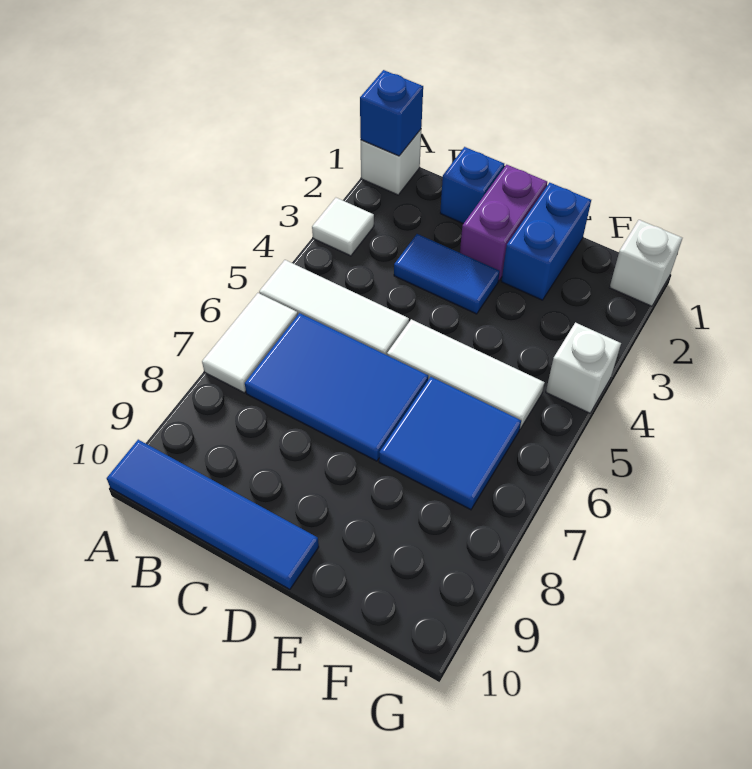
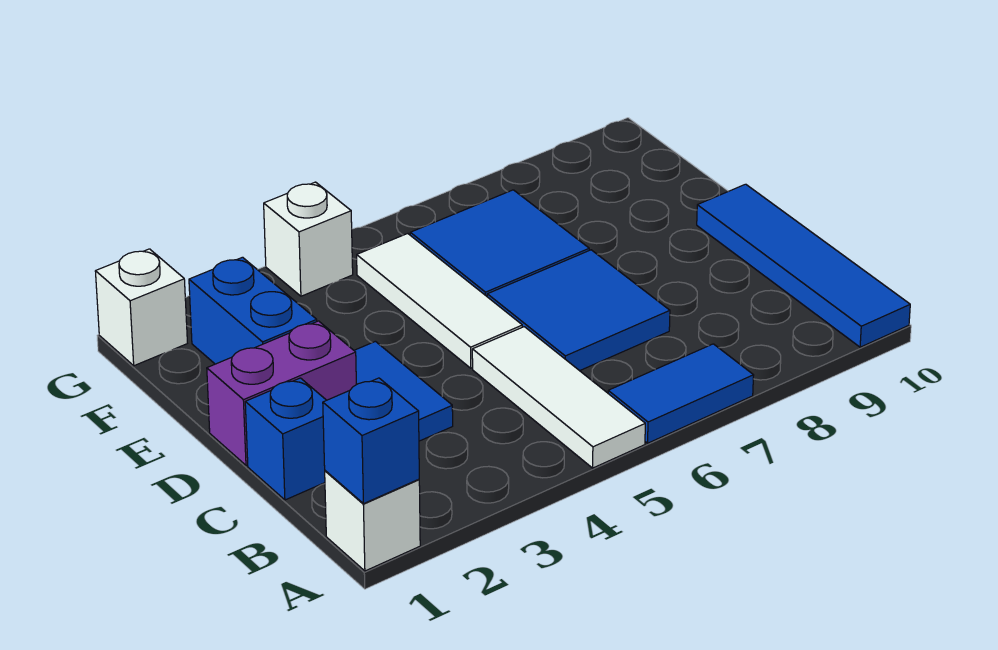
white 1x1 tile [312,198,374,256] -> none
white 1x2 tile [202,293,298,393] -> blue 1x2 tile [608,344,754,443]
blue 2x3 tile [245,313,428,461] -> blue 2x2 tile [487,250,670,371]
blue 1x2 brick [501,183,591,300] -> blue 1x2 brick turned to [189,257,317,364]

